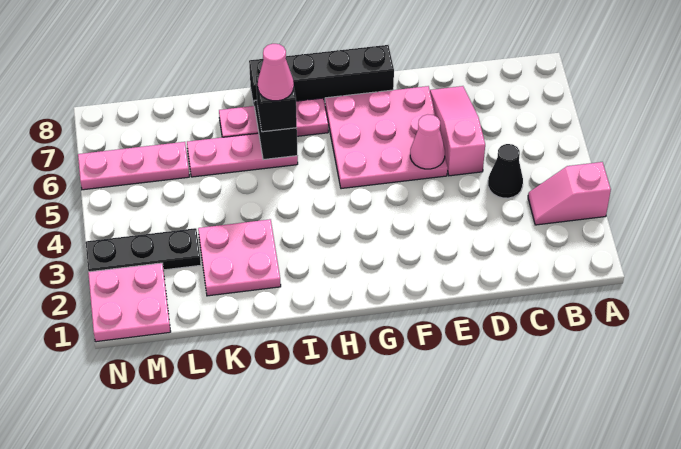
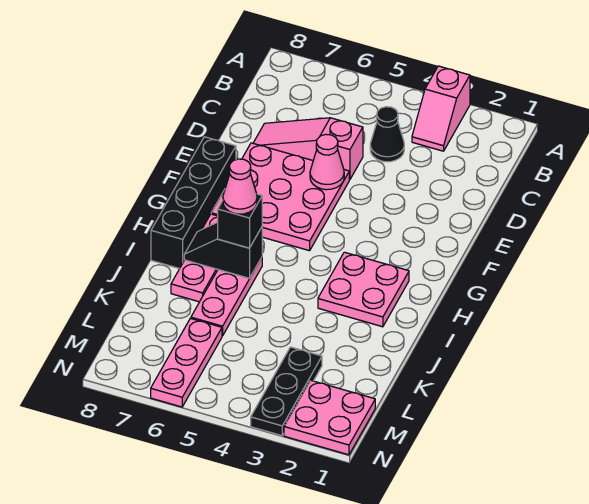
pink 2x2 plate [198,219,281,296] -> pink 2x2 plate moved to [318,252,409,327]

